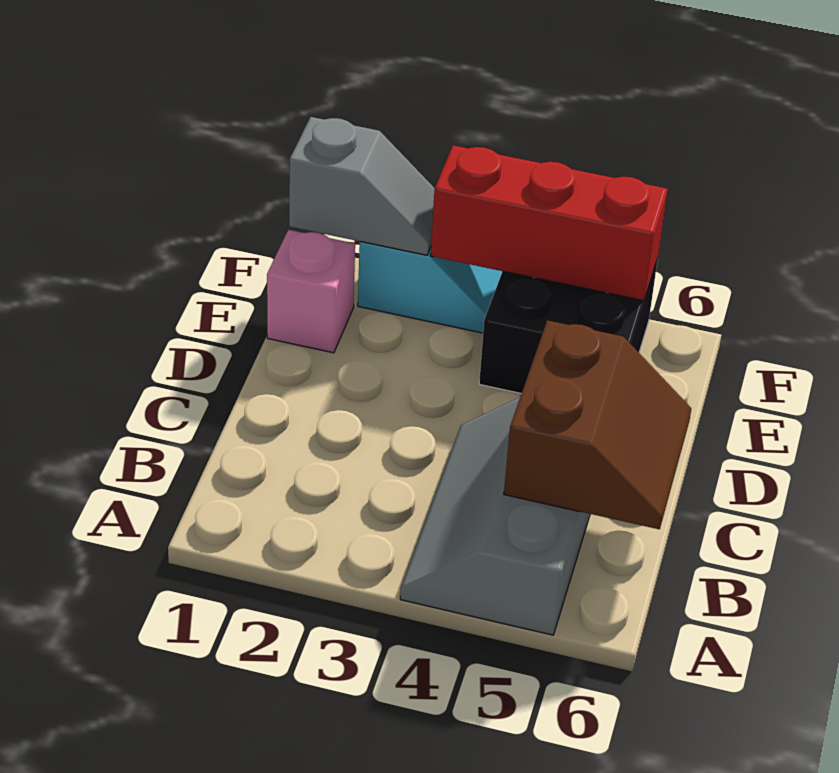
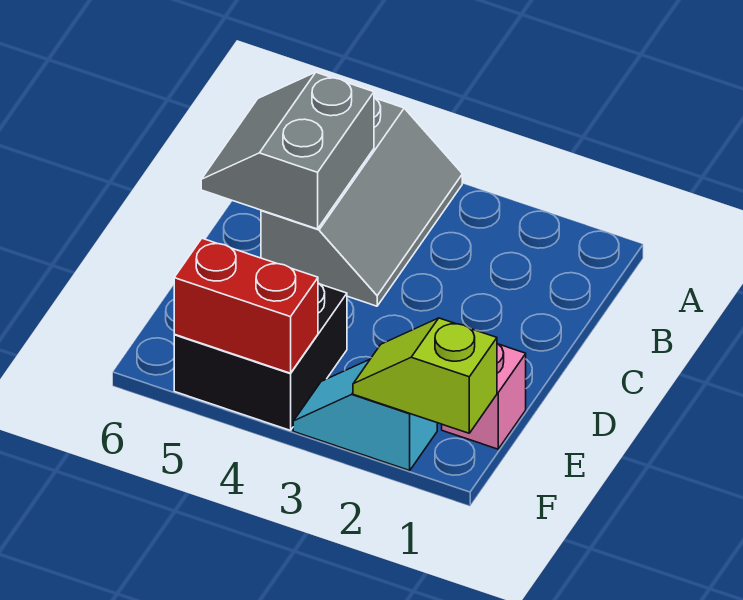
brown 2x2 slope [504,320,691,529] -> grey 2x2 slope [201,72,374,229]
grey 1x2 slope [289,117,435,255] -> lime 1x2 slope [353,318,497,433]
red 1x3 brick [431,145,668,301] -> red 1x2 brick [174,238,318,373]

